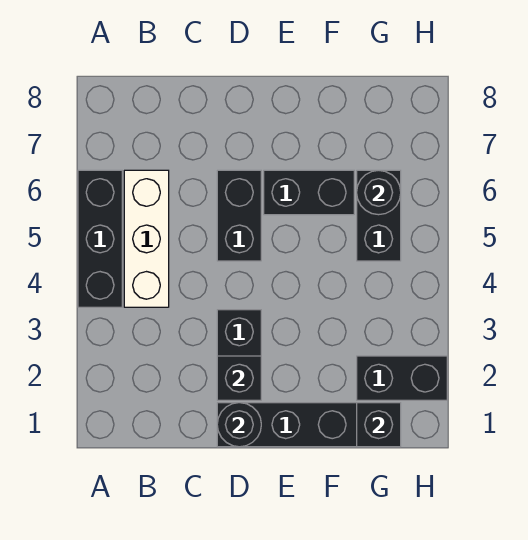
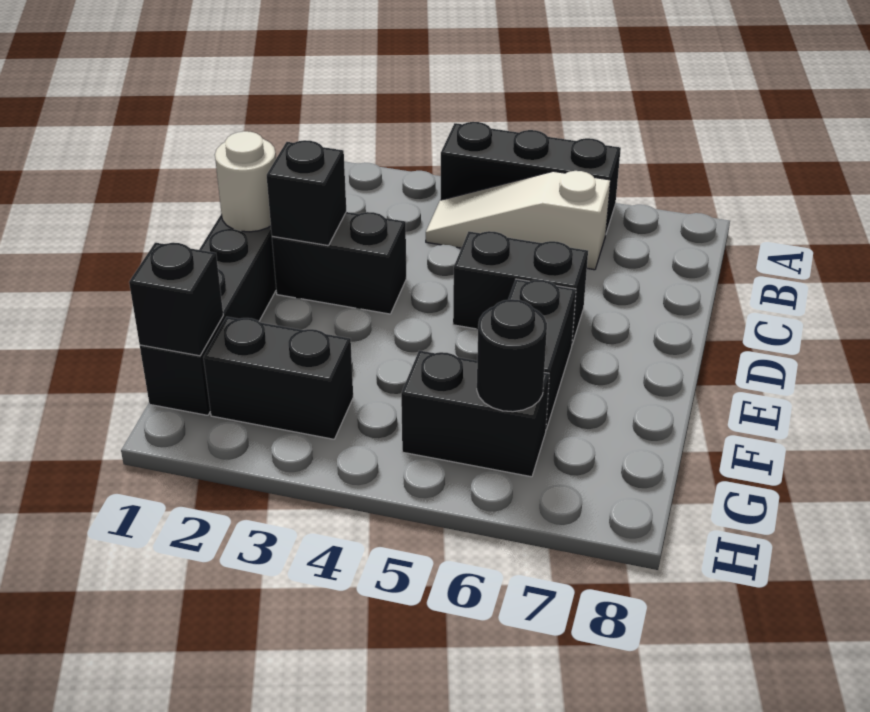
white 1x3 brick [124,170,169,307] -> white 1x3 slope [426,171,610,270]
black 1x1 round brick [217,403,261,447] -> white 1x1 round brick [215,131,276,232]
black 1x2 brick [357,356,447,400] -> black 1x2 brick turned to [203,317,353,439]

